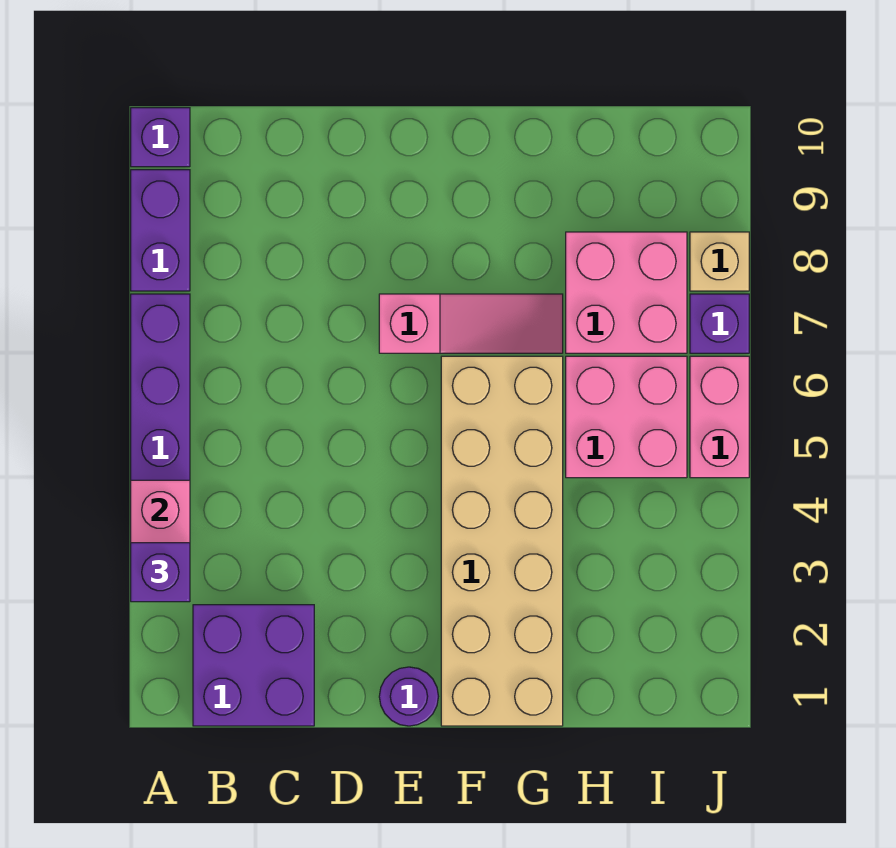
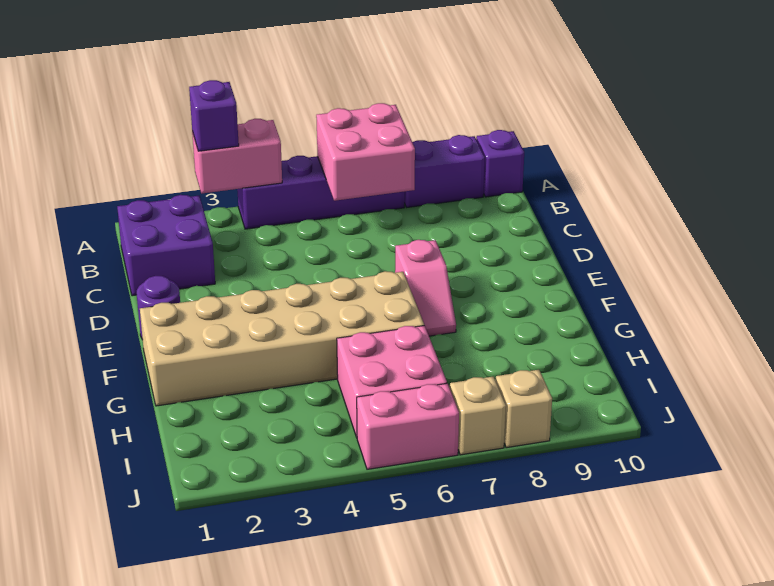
pink 1x3 slope [379,294,563,353] -> pink 1x2 slope [395,240,456,336]
pink 2x2 brick [566,232,687,353] -> pink 2x2 brick moved to [316,103,415,201]
purple 1x1 brick [690,294,749,353] -> tan 1x1 brick [450,376,506,455]

